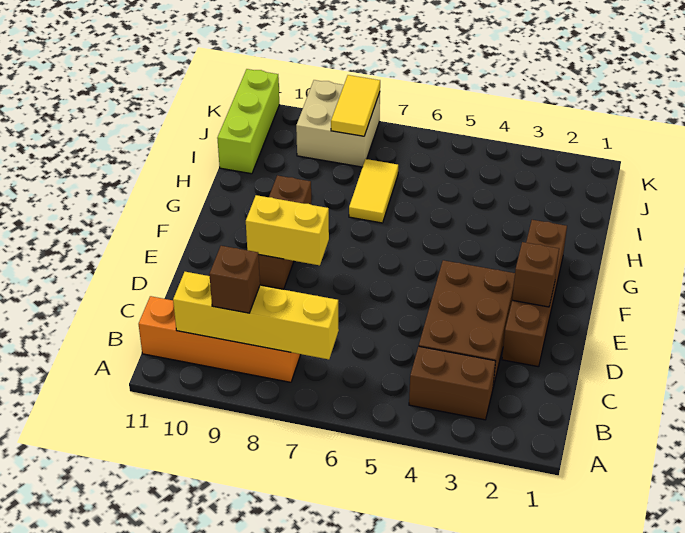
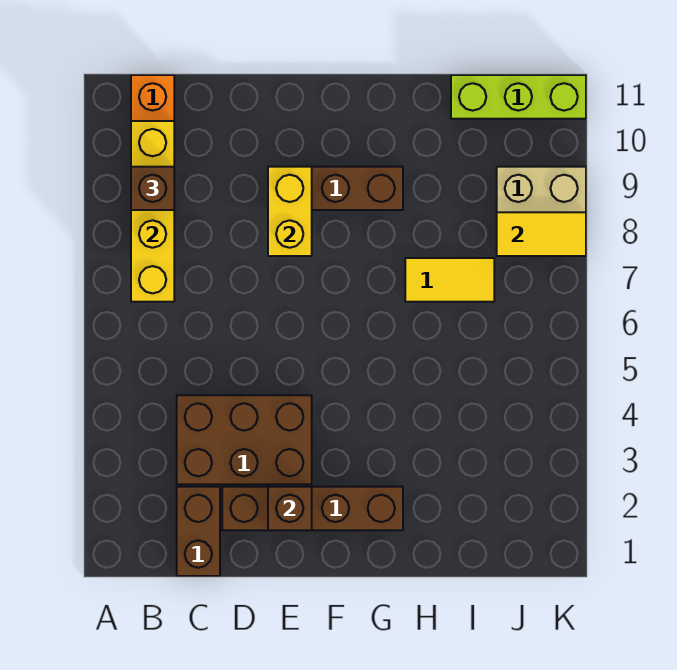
brown 1x2 brick [409,346,496,420] -> brown 1x2 brick moved to [177,487,220,576]

